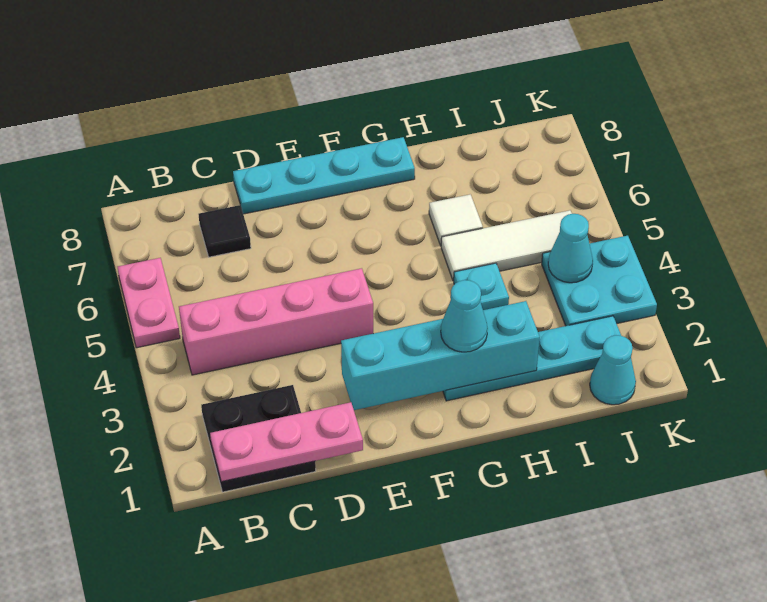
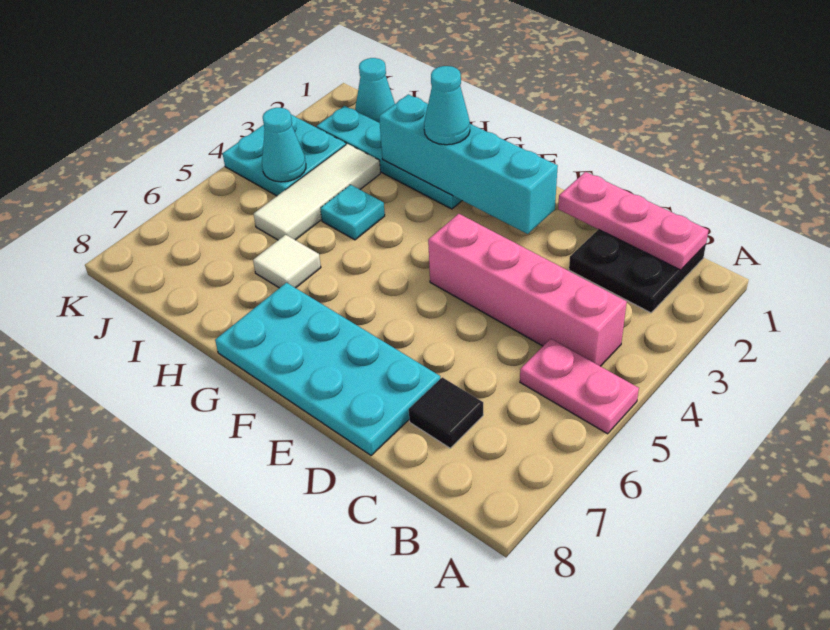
pink 1x2 plate [118,258,180,348] -> pink 1x2 plate turned to [520,339,639,434]
cyan 1x4 plate [233,137,415,214] -> cyan 2x4 plate [215,283,440,455]
white 1x3 tile [441,210,572,281] -> white 1x3 tile turned to [254,144,380,240]

